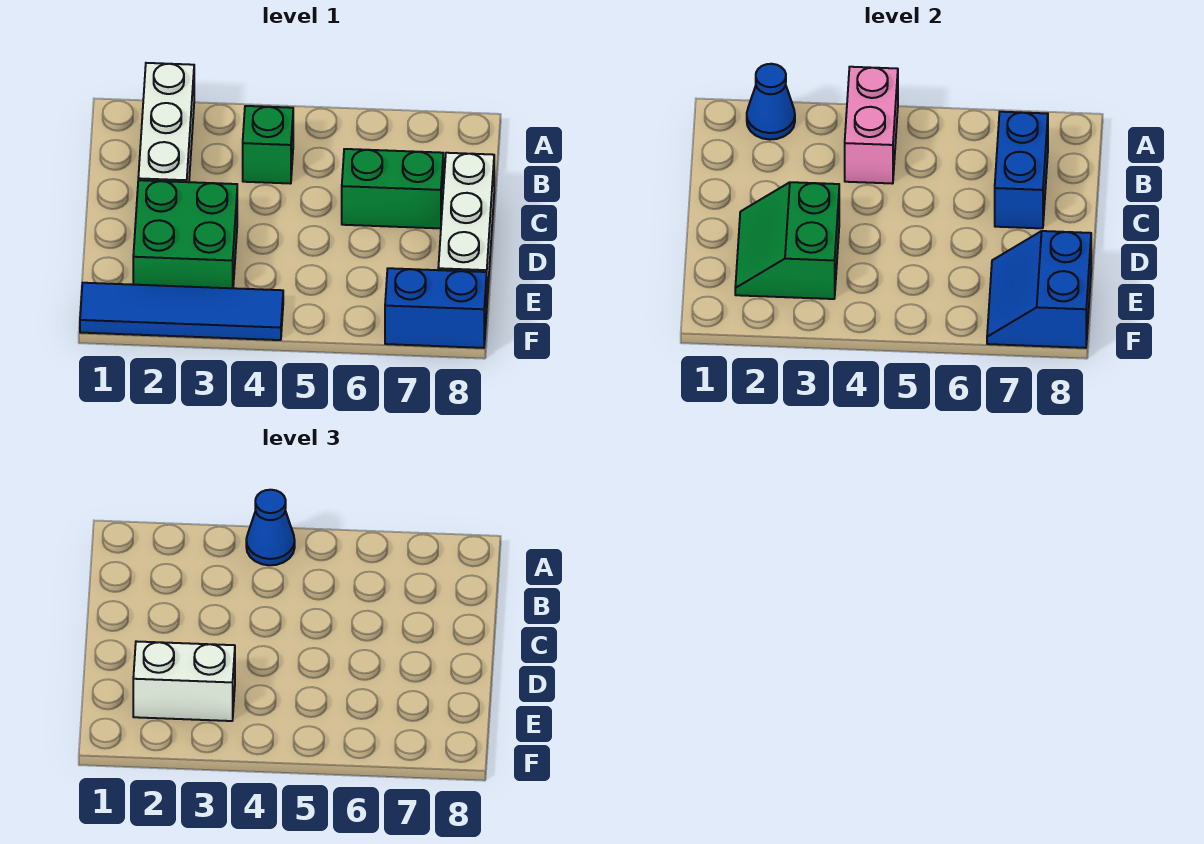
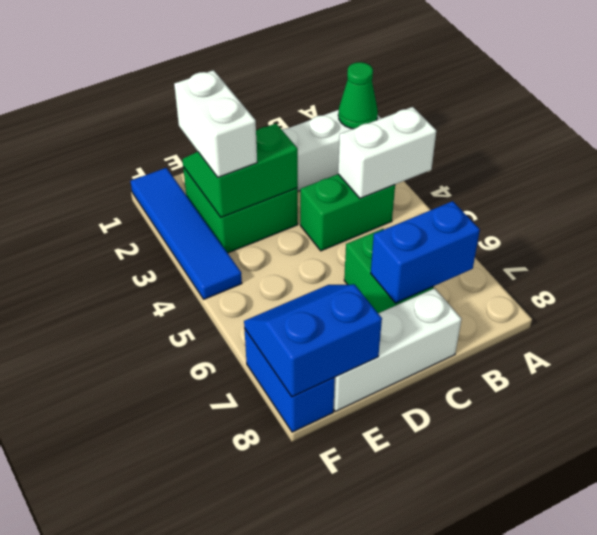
blue 1x1 cone [747,64,795,140] -> green 1x1 cone [338,62,378,129]
pink 1x2 brick [845,67,898,184] -> white 1x2 brick [338,107,436,198]
blue 1x1 cone [246,490,295,565] -> none
green 1x1 brick [243,106,293,184] -> green 1x2 brick [300,174,395,251]

